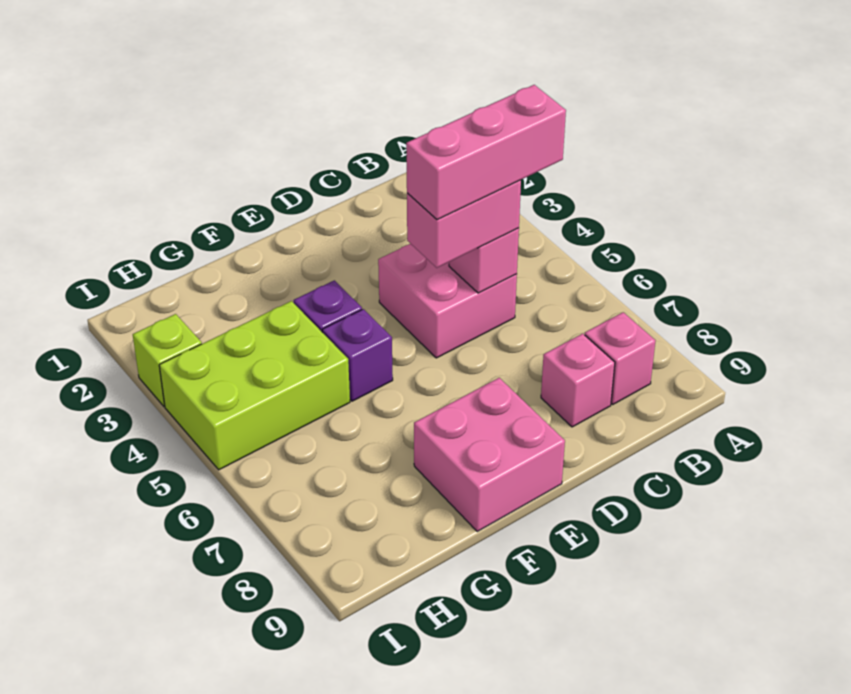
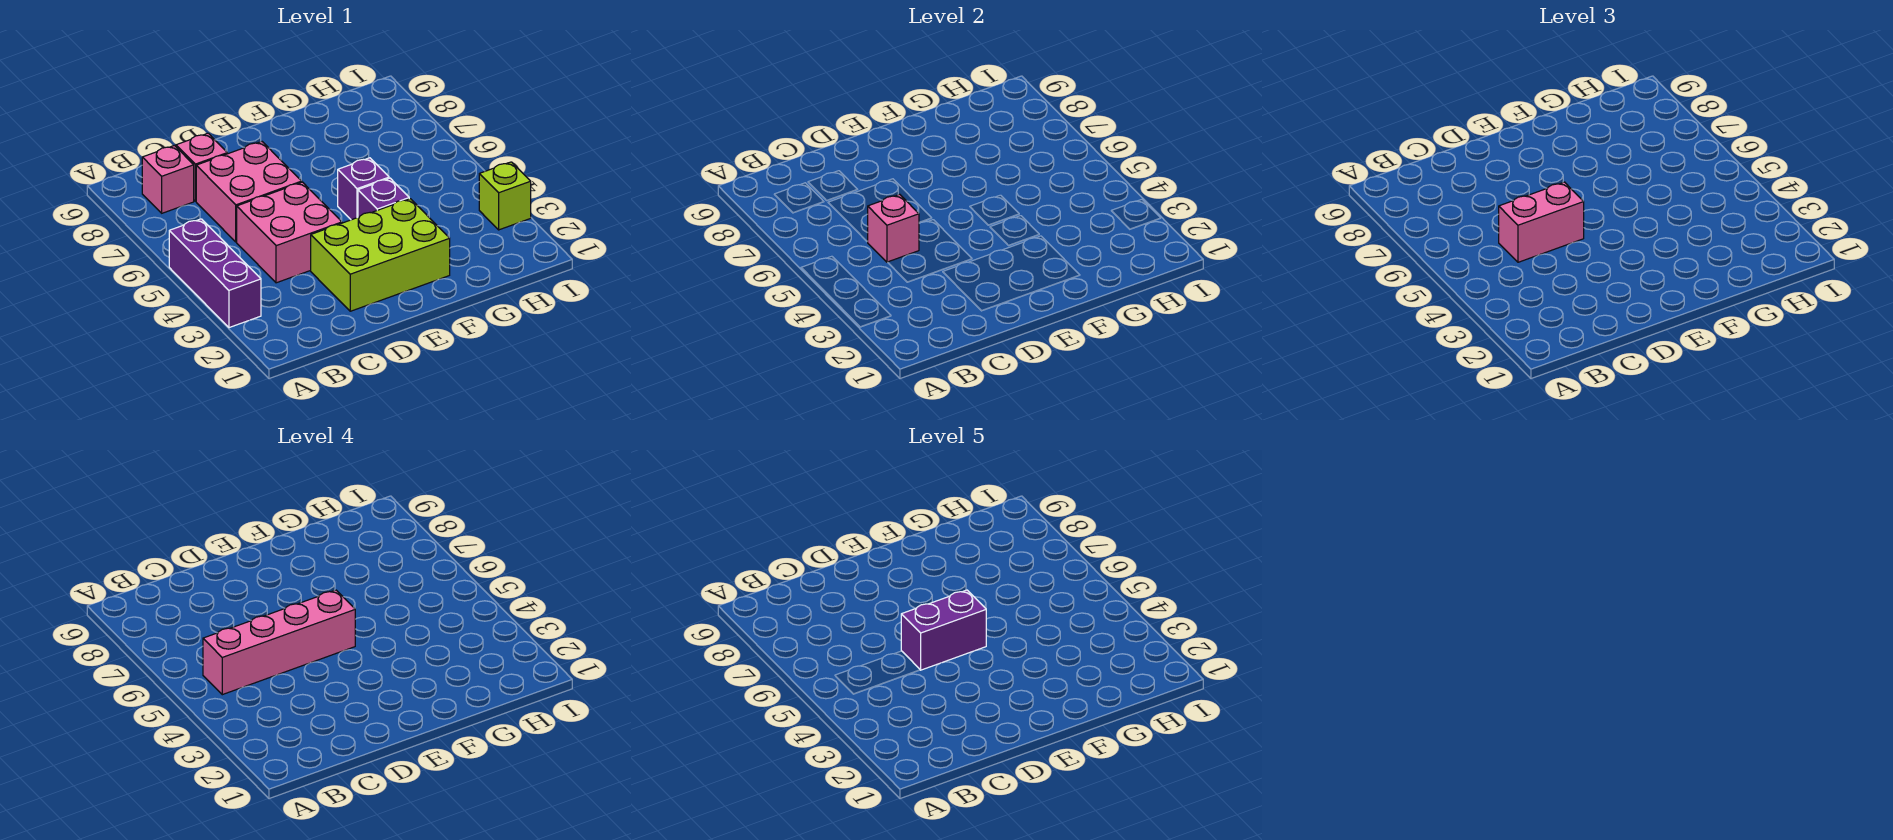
none -> purple 1x3 brick [169,219,261,328]
pink 1x3 brick [406,85,566,220] -> pink 1x4 brick [203,590,355,695]
none -> purple 1x2 brick [901,590,986,670]
pink 2x2 brick [414,378,565,531] -> pink 2x2 brick moved to [196,142,302,242]
lime 2x3 brick [159,301,350,470] -> lime 2x3 brick moved to [311,199,450,311]

